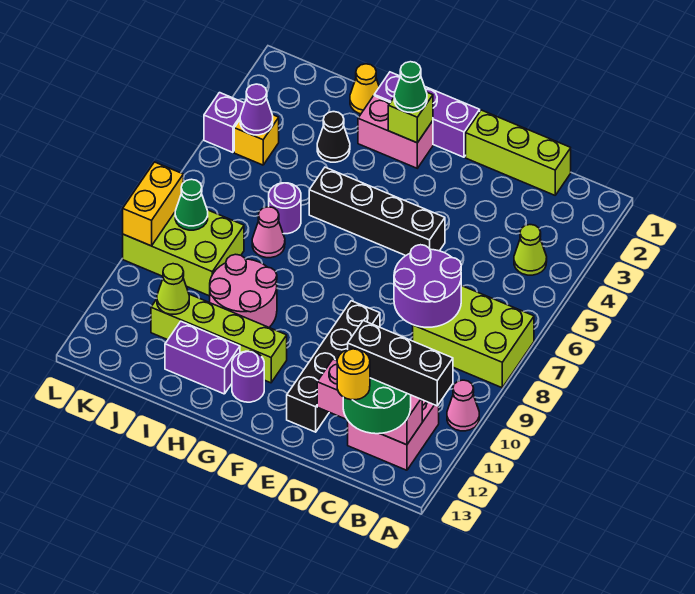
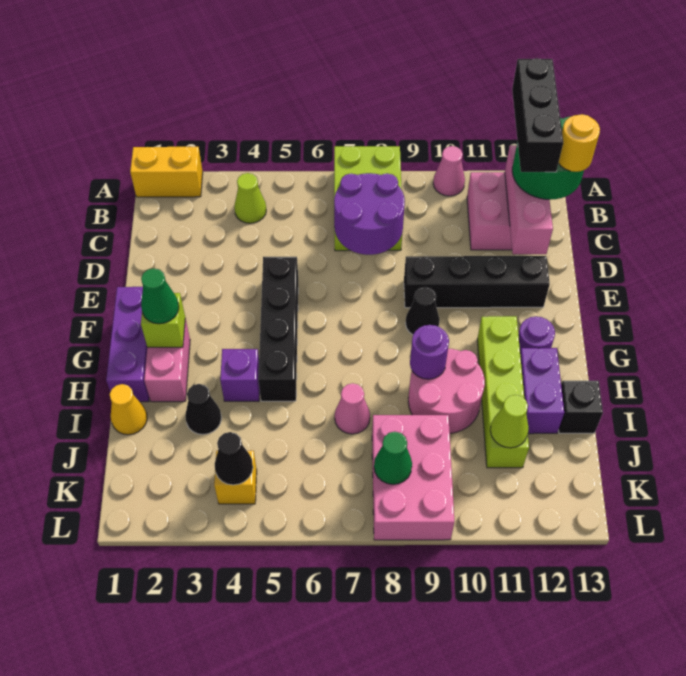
lime 1x3 brick [466,110,571,195] -> none
none -> black 1x1 cone [405,287,440,335]
purple 1x1 round brick [269,183,301,234] -> purple 1x1 round brick moved to [410,325,449,379]
none -> black 1x1 brick [559,381,603,433]
lime 2x3 brick [123,210,244,296] -> pink 2x3 brick [372,415,455,540]
purple 1x1 cone [240,84,273,135] -> black 1x1 cone [215,432,253,485]
purple 1x1 brick [204,93,245,152] -> purple 1x1 brick moved to [220,349,260,401]
yellow 1x2 brick [123,162,183,246] -> yellow 1x2 brick moved to [130,147,203,197]

